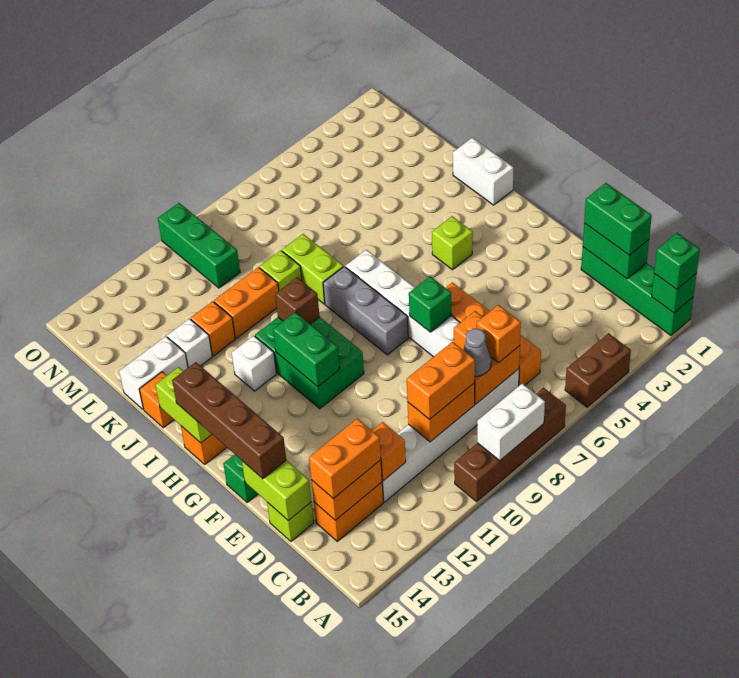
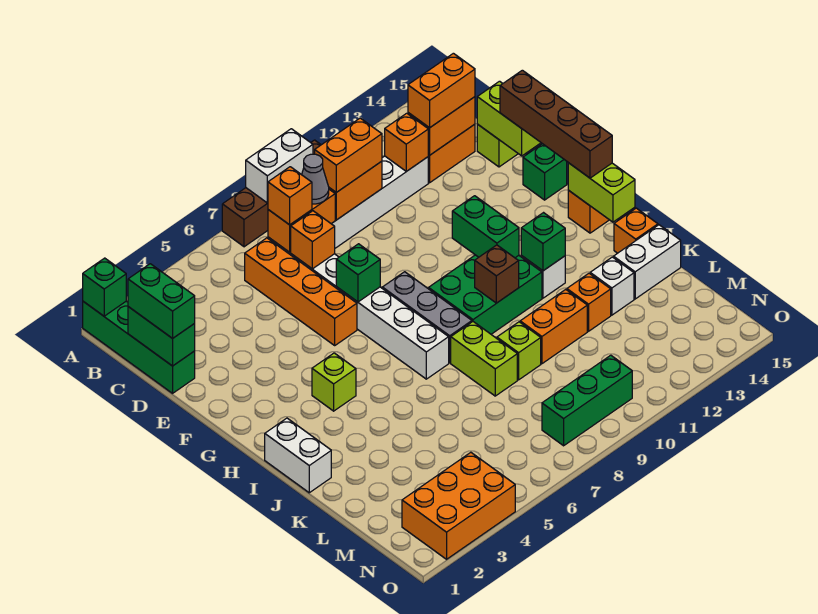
green 1x1 brick [654,233,700,290] -> green 1x1 brick moved to [521,213,565,271]
brown 1x2 brick [565,333,631,407] -> none
green 2x3 brick [255,317,364,409] -> green 2x3 brick turned to [429,255,542,334]
green 1x3 brick [158,203,240,288] -> green 1x3 brick turned to [542,355,632,446]
none -> orange 2x3 brick [402,452,515,559]

